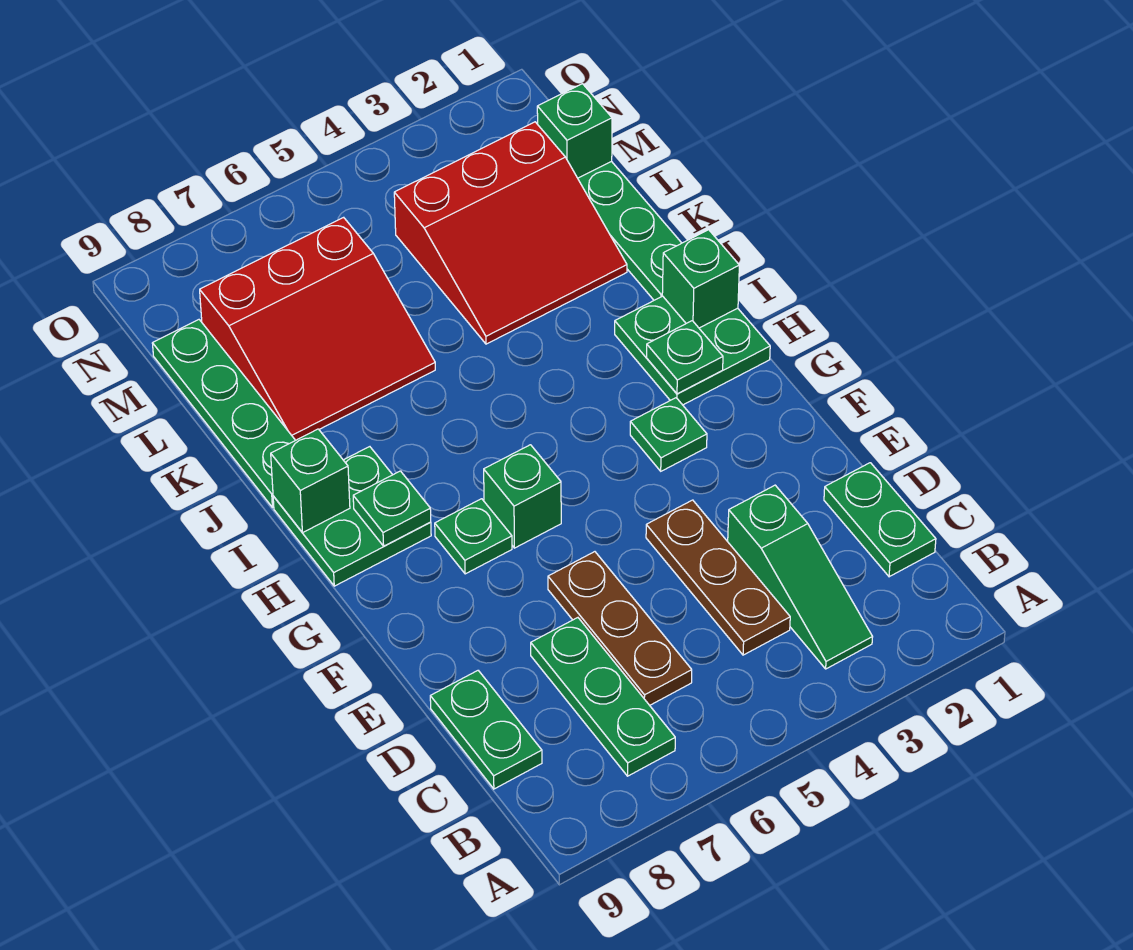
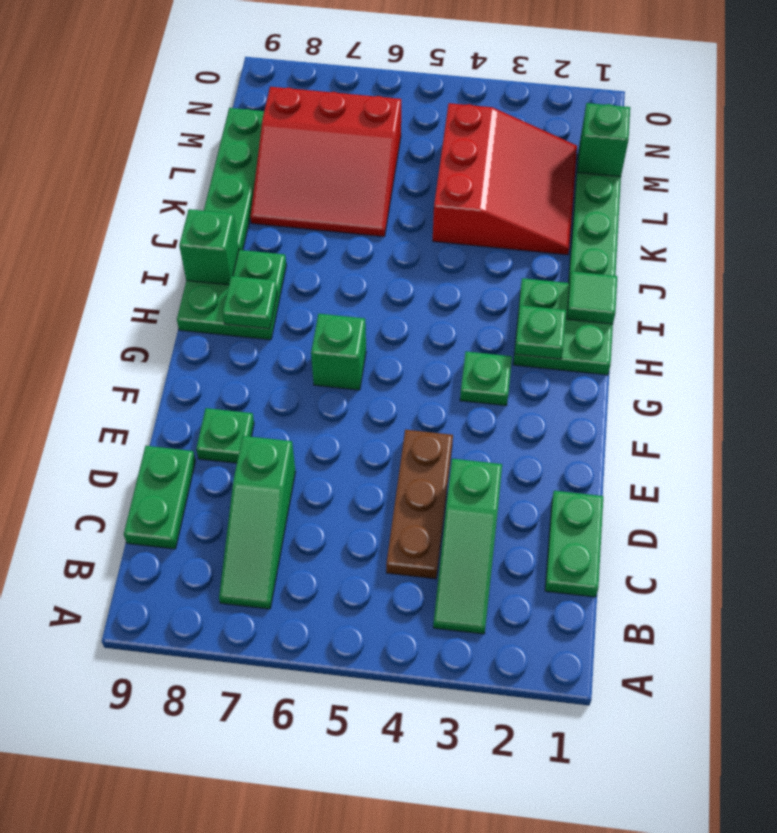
green 1x3 plate [531,618,675,776] -> green 1x3 slope [219,436,295,609]
brown 1x3 plate [548,552,692,705] -> none
green 1x1 plate [435,499,512,574] -> green 1x1 plate moved to [196,408,254,463]
green 1x1 brick [662,230,739,328] -> green 1x1 tile [567,272,617,324]
red 3x3 slope [394,122,627,344] -> red 3x3 slope turned to [433,103,577,255]

